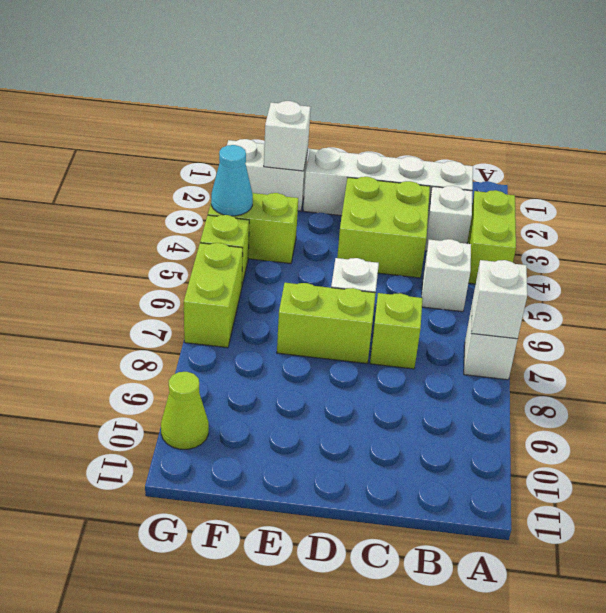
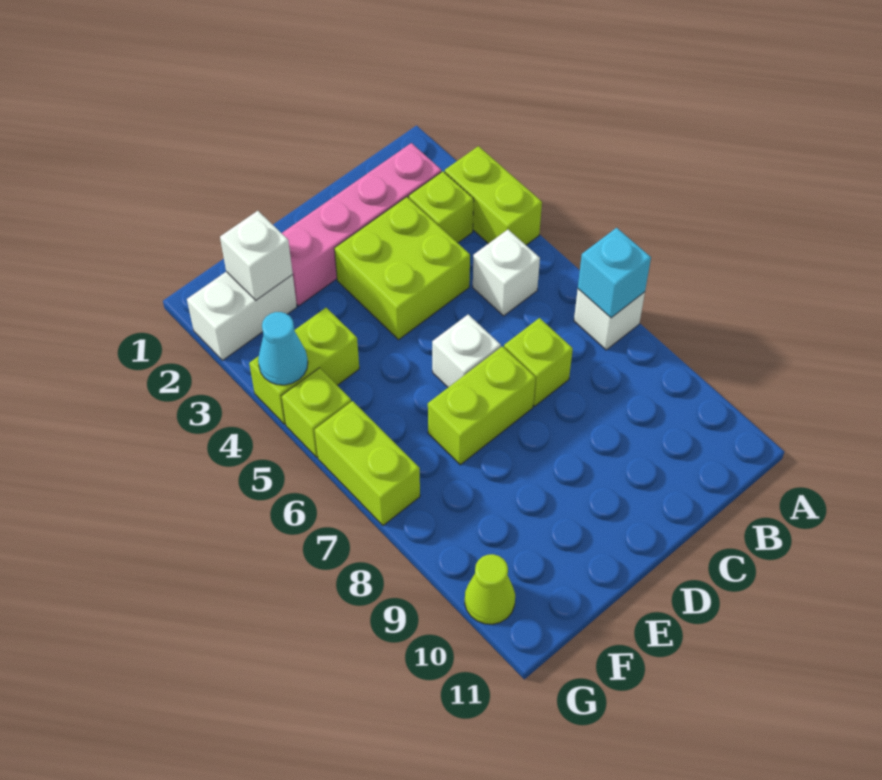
white 1x1 brick [471,260,527,339] -> cyan 1x1 brick [578,228,651,318]
white 1x4 brick [303,148,473,216] -> pink 1x4 brick [282,143,441,306]
white 1x1 brick [425,186,472,251] -> lime 1x1 brick [409,171,474,243]

